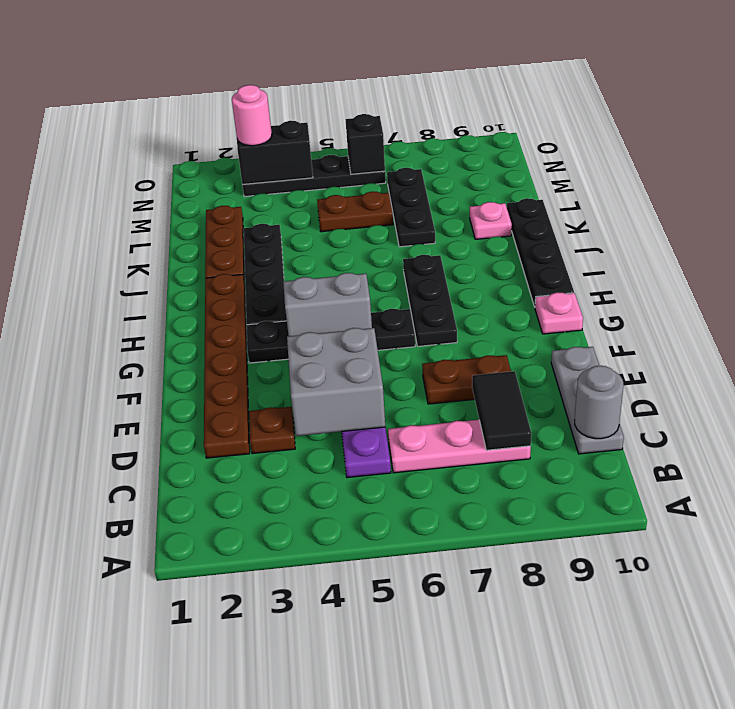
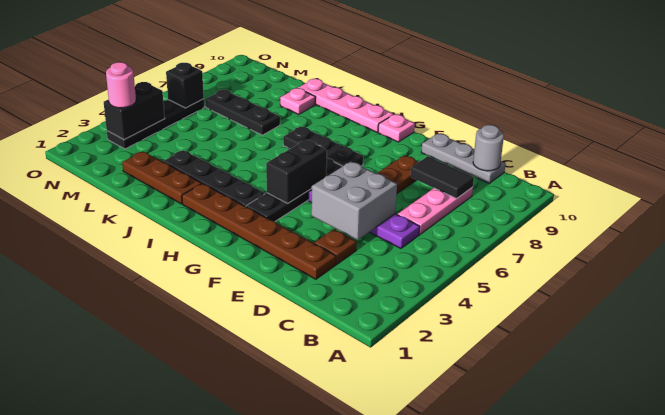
grey 1x2 brick [283,273,372,336] -> black 1x2 brick [266,140,327,203]
black 1x4 plate [507,198,574,307] -> pink 1x4 plate [298,79,394,132]
brown 1x2 plate [317,191,393,232] -> none

